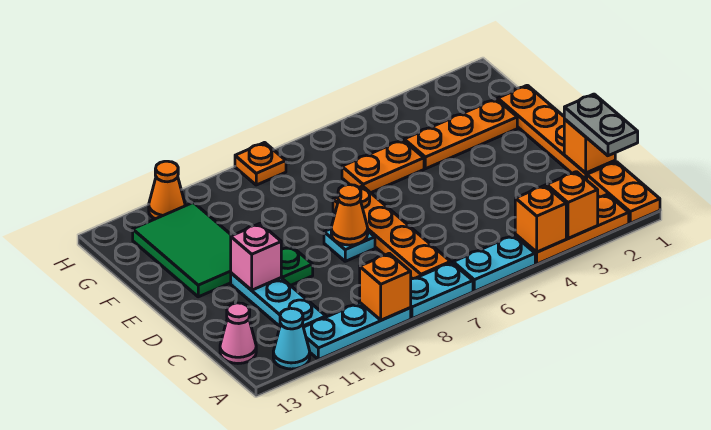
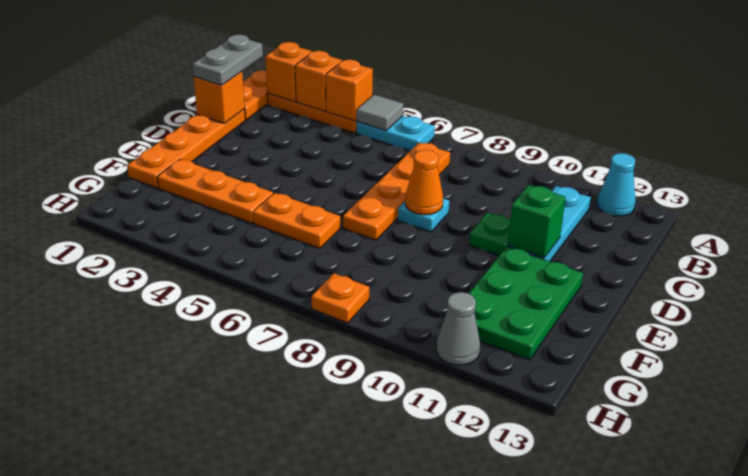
none -> grey 1x1 tile [357,95,403,131]
cyan 1x2 plate [410,263,473,319] -> none
cyan 1x3 plate [303,303,411,360] -> none
orange 1x1 brick [360,253,411,320] -> orange 1x1 brick moved to [265,42,312,102]
pink 1x1 cone [220,303,256,363] -> none
pink 1x1 brick [231,224,281,290] -> green 1x1 brick [508,185,566,257]
green 2x3 tile [133,202,232,297] -> green 2x3 plate [469,247,583,360]
orange 1x1 cone [149,161,185,219] -> grey 1x1 cone [436,292,480,365]

